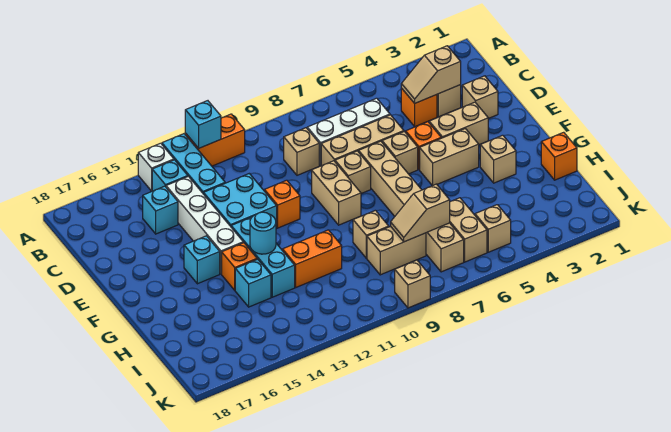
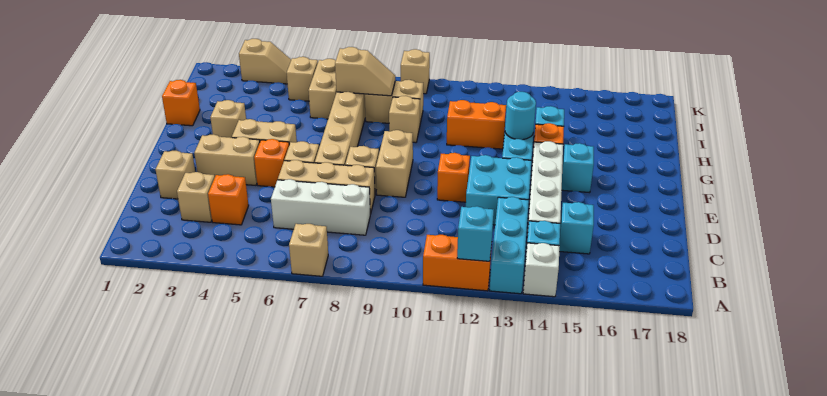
tan 1x2 slope [401,46,461,103] -> tan 1x2 slope moved to [239,39,291,84]
tan 1x1 brick [284,128,319,175] -> tan 1x1 brick moved to [289,224,328,276]

